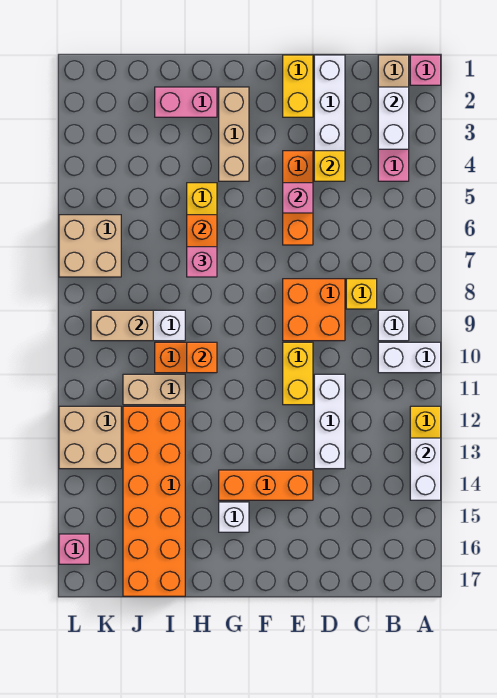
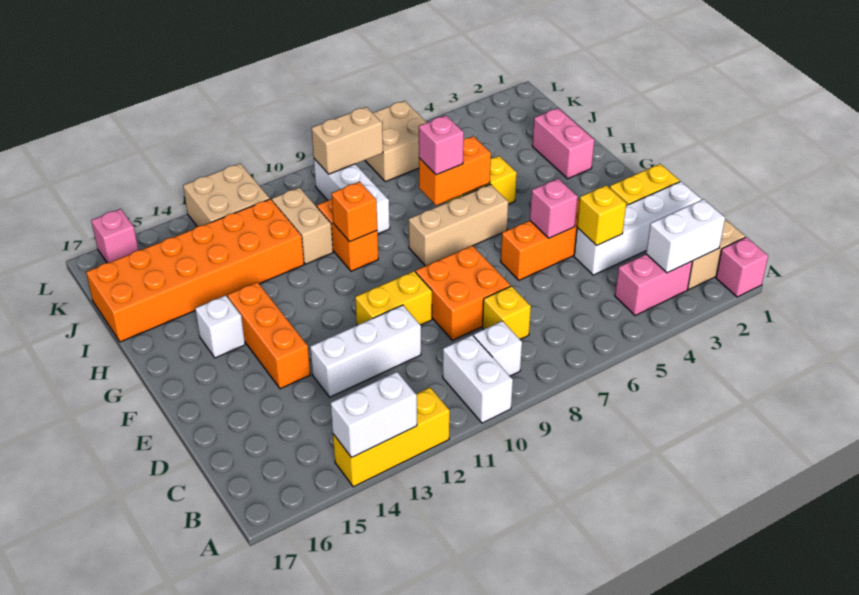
tan 1x3 brick [219,87,249,181] -> tan 1x3 brick moved to [409,184,508,266]
tan 1x2 brick [91,310,153,341] -> tan 1x2 brick turned to [311,107,383,174]

